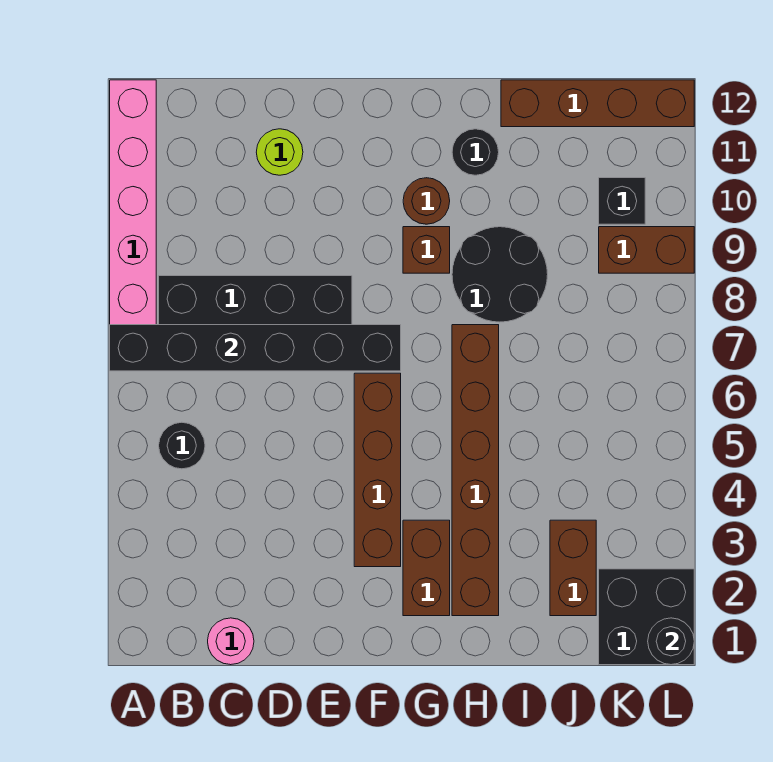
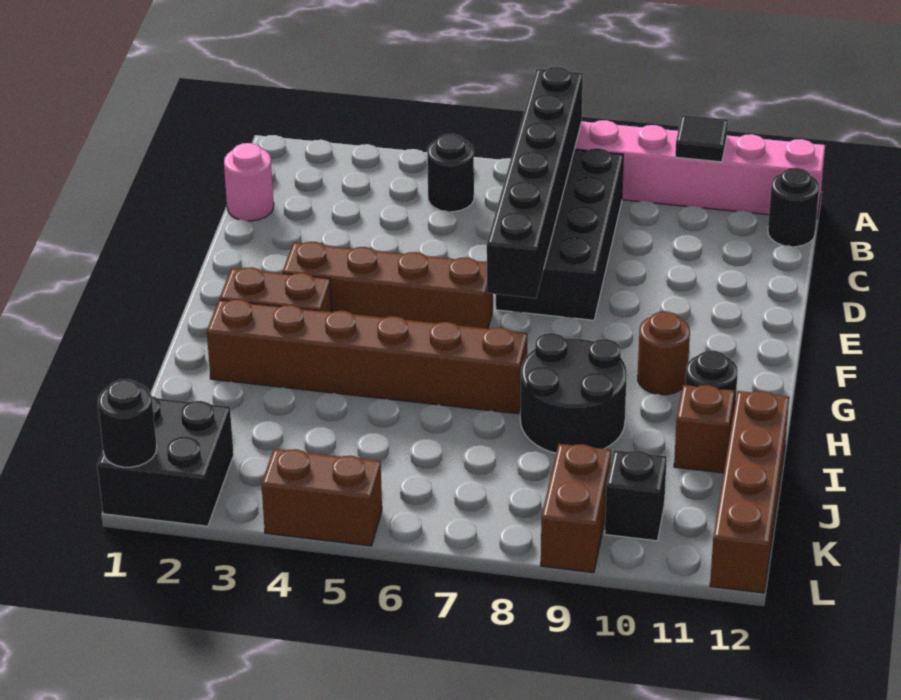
none -> black 1x1 tile [675,115,728,162]
none -> black 1x1 round brick [768,168,819,247]
lime 1x1 round brick [256,129,303,175] -> none
brown 1x1 brick [403,227,450,273] -> brown 1x1 brick moved to [674,385,735,473]
brown 1x2 brick [550,520,596,616] -> brown 1x2 brick moved to [261,449,382,546]

